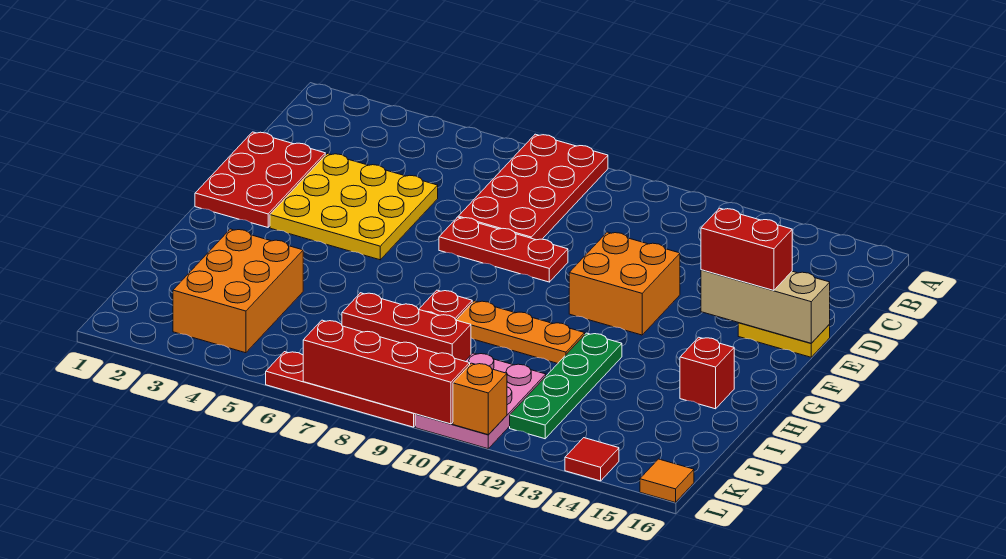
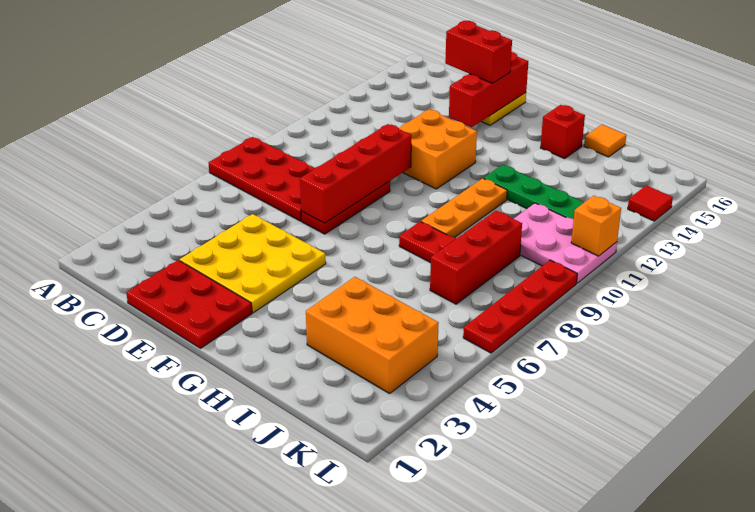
tan 1x3 brick [701,270,830,343] -> red 1x3 brick [449,52,528,127]
red 1x2 brick [701,208,792,290] -> red 1x2 brick turned to [445,21,512,83]
red 1x4 brick [303,320,470,424] -> red 1x4 brick moved to [300,124,411,223]
orange 1x1 tile [640,459,694,503] -> orange 1x1 tile moved to [584,125,626,157]

